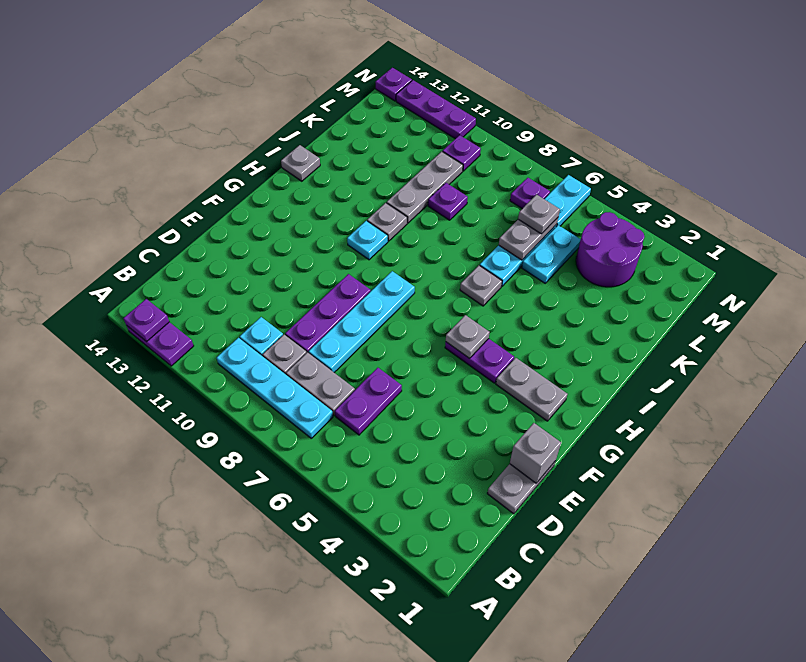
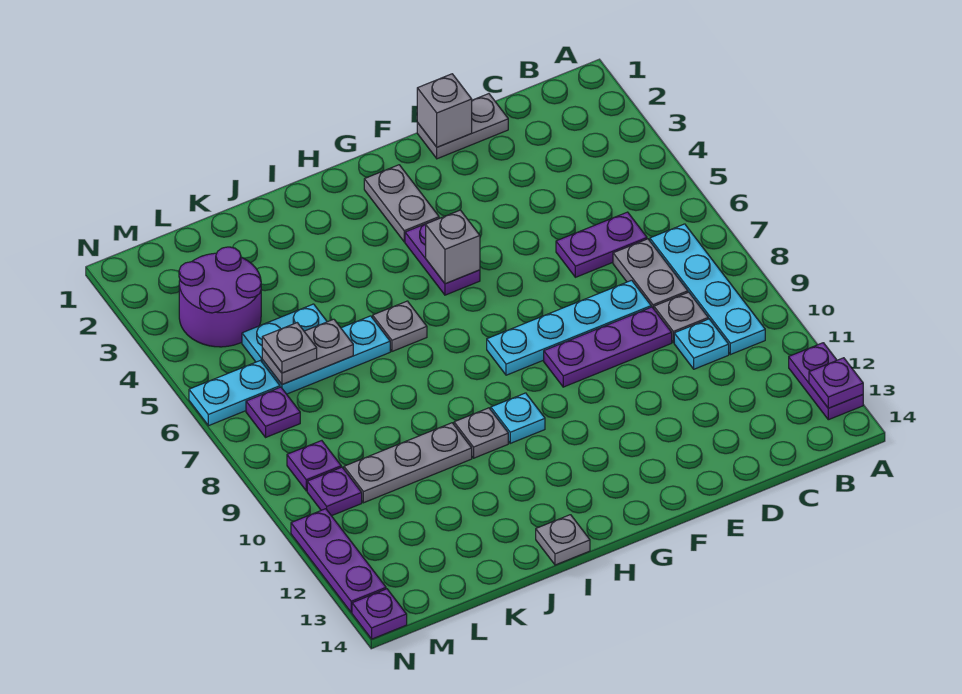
grey 1x1 plate [446,315,490,358] -> grey 1x1 brick [426,210,480,284]
purple 1x1 plate [428,183,468,220] -> purple 1x1 plate moved to [287,441,341,491]

